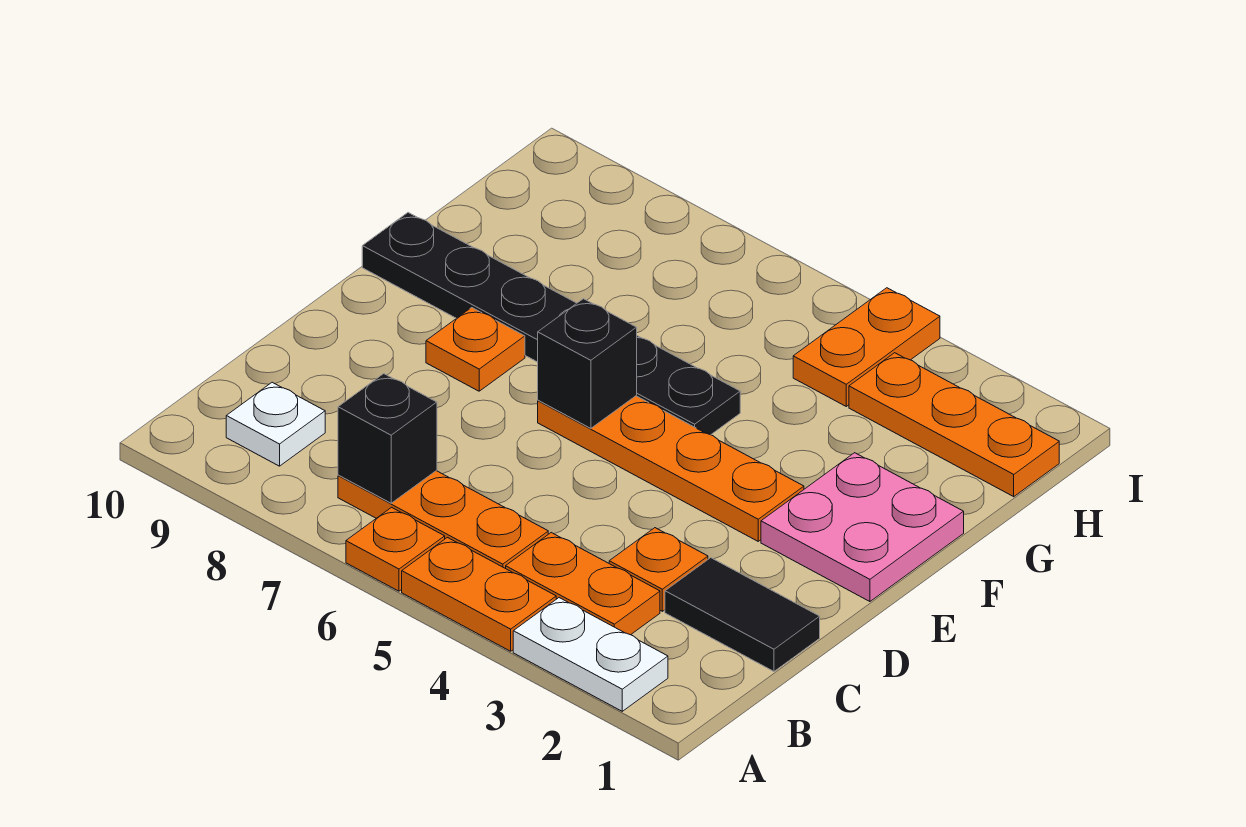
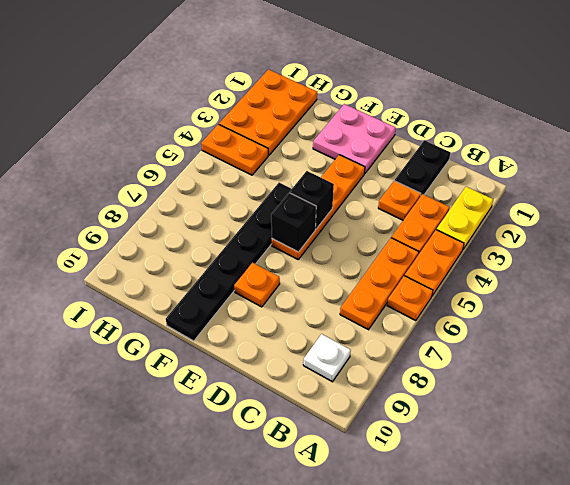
white 1x2 plate [513,598,668,711] -> yellow 1x2 plate [436,187,493,249]
black 1x1 brick [338,374,437,503] -> black 1x1 brick moved to [290,171,334,229]
black 1x2 tile [665,558,820,671] -> black 1x2 plate [395,140,450,195]
orange 1x3 plate [849,353,1059,497] -> orange 2x3 plate [219,70,317,155]

